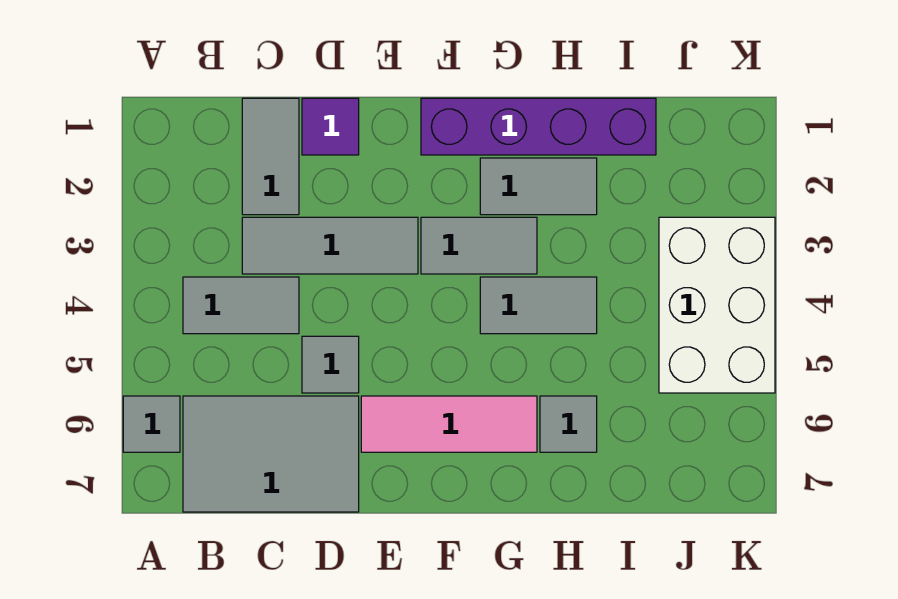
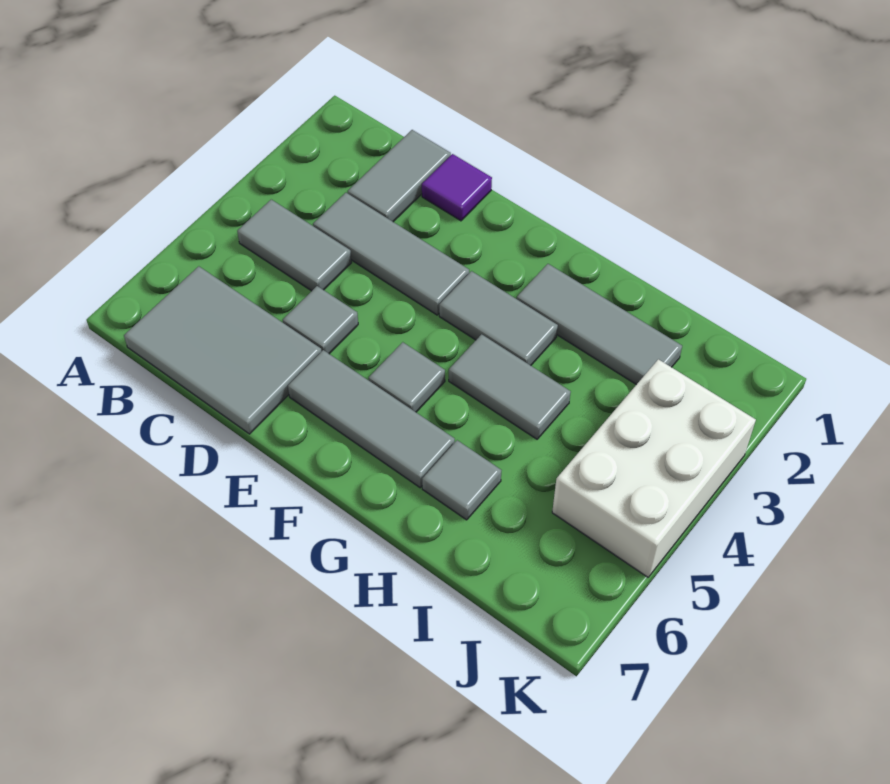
grey 1x1 tile [123,396,180,452] -> grey 1x1 tile moved to [369,342,445,412]
pink 1x3 tile [361,396,537,452] -> grey 1x3 tile [288,350,455,488]
purple 1x4 brick [421,98,656,155] -> none
grey 1x2 tile [480,158,597,215] -> grey 1x3 tile [517,264,682,385]

